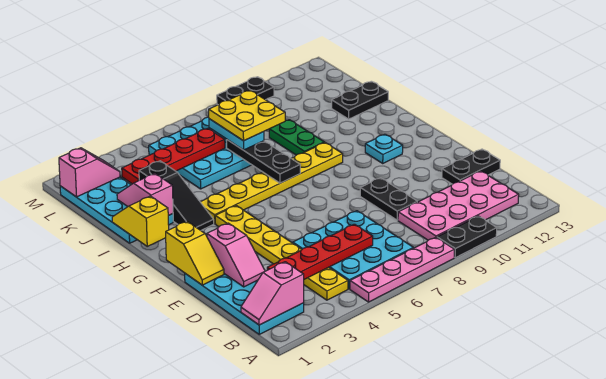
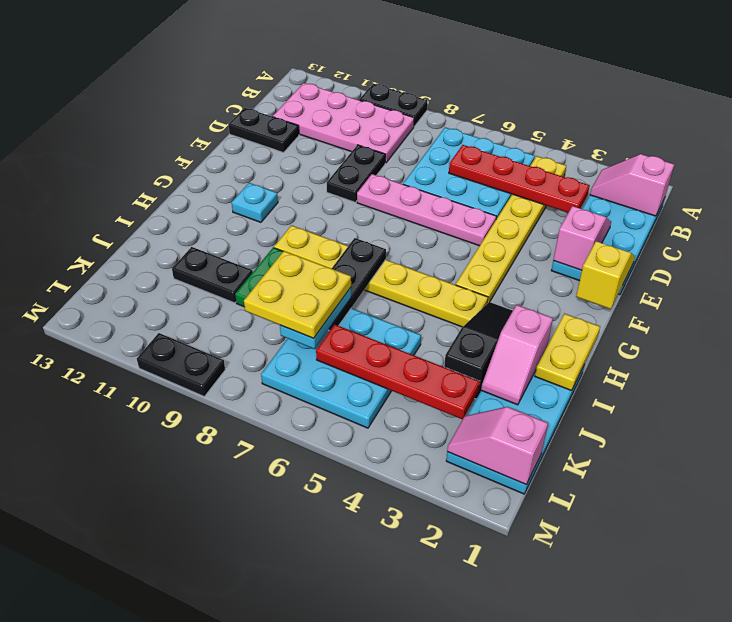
pink 1x4 plate [350,237,454,302] -> pink 1x4 plate moved to [357,174,496,246]
pink 1x2 slope [241,262,304,325] -> pink 1x2 slope turned to [590,154,674,216]
yellow 1x2 slope [112,196,169,246] -> yellow 1x2 plate [535,314,600,391]
black 1x2 plate [332,81,388,119] -> black 1x2 plate moved to [172,247,253,303]

